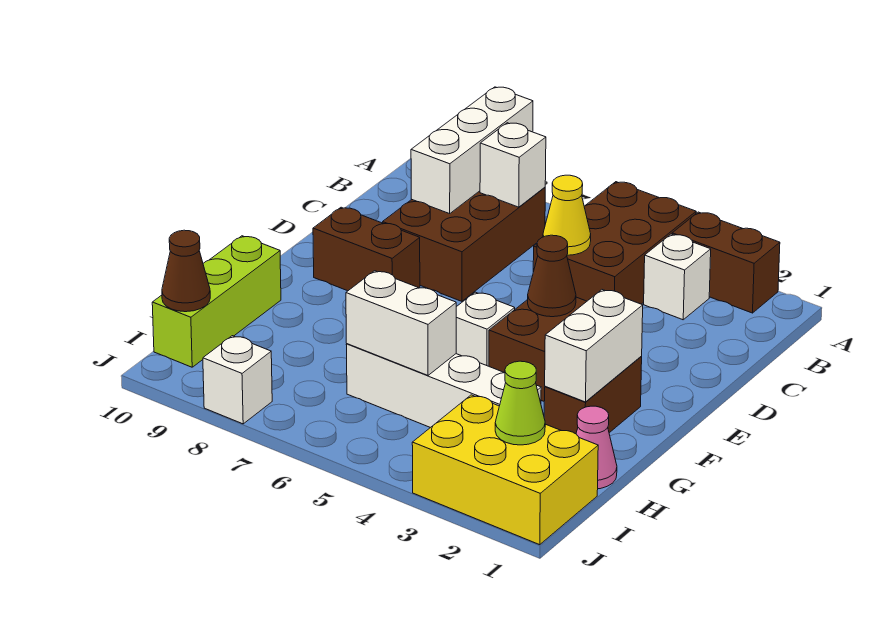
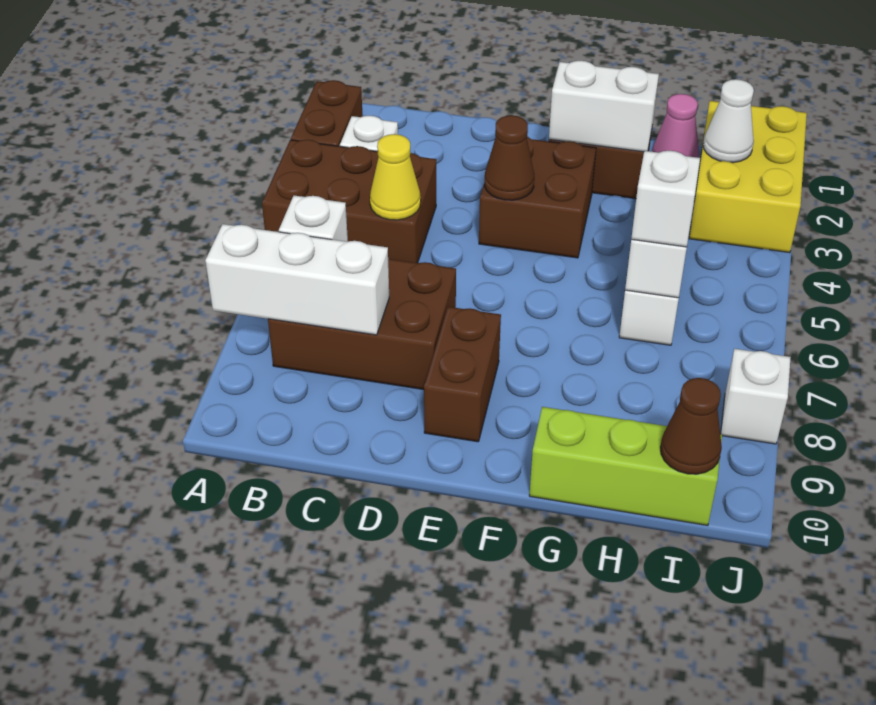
white 1x1 brick [456,292,515,366] -> white 1x1 brick moved to [631,151,700,247]
lime 1x1 cone [495,361,545,445] -> white 1x1 cone [703,79,754,163]

